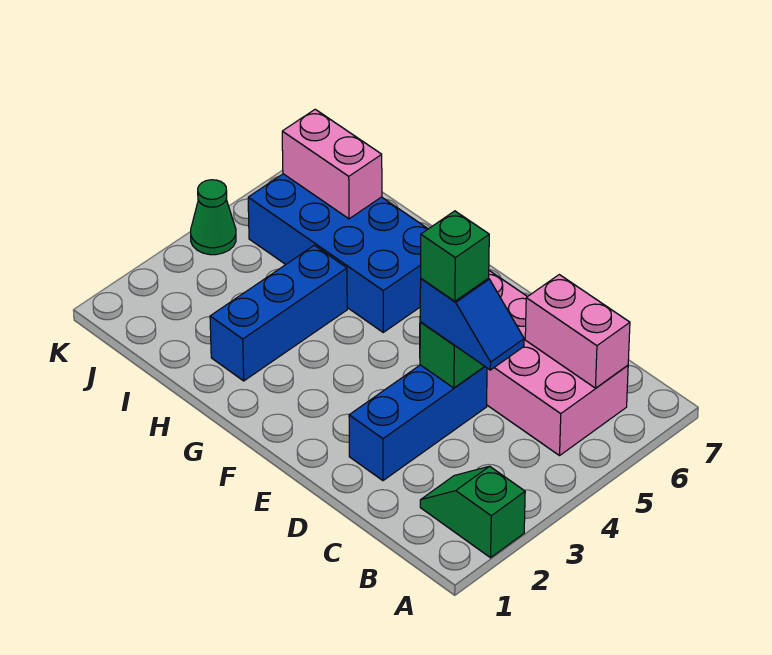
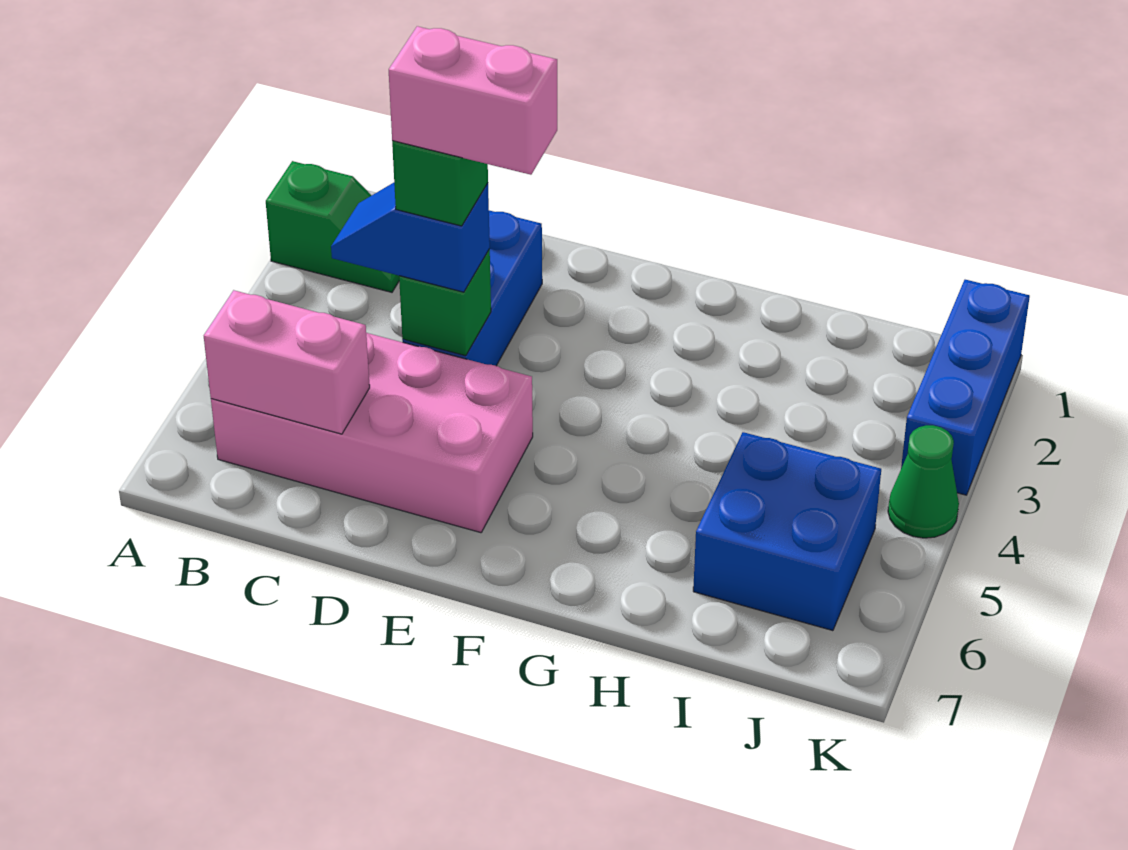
blue 2x4 brick [248,174,428,332] -> blue 2x2 brick [693,432,881,631]
blue 1x3 brick [210,245,347,381] -> blue 1x3 brick moved to [901,280,1030,495]
pink 1x2 brick [282,109,382,219] -> pink 1x2 brick moved to [389,26,557,175]

